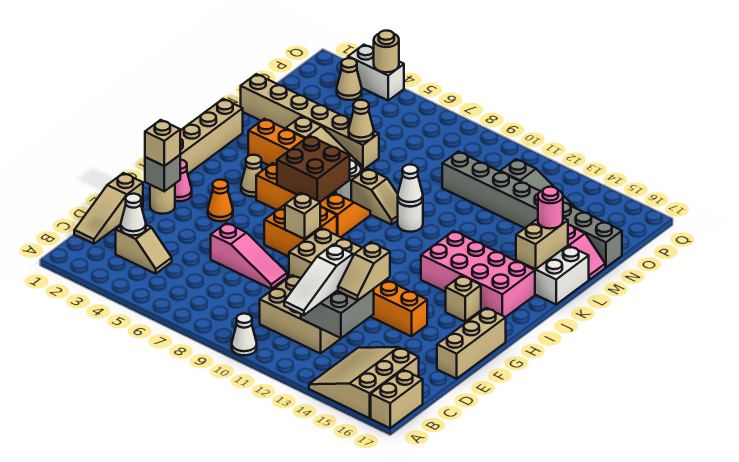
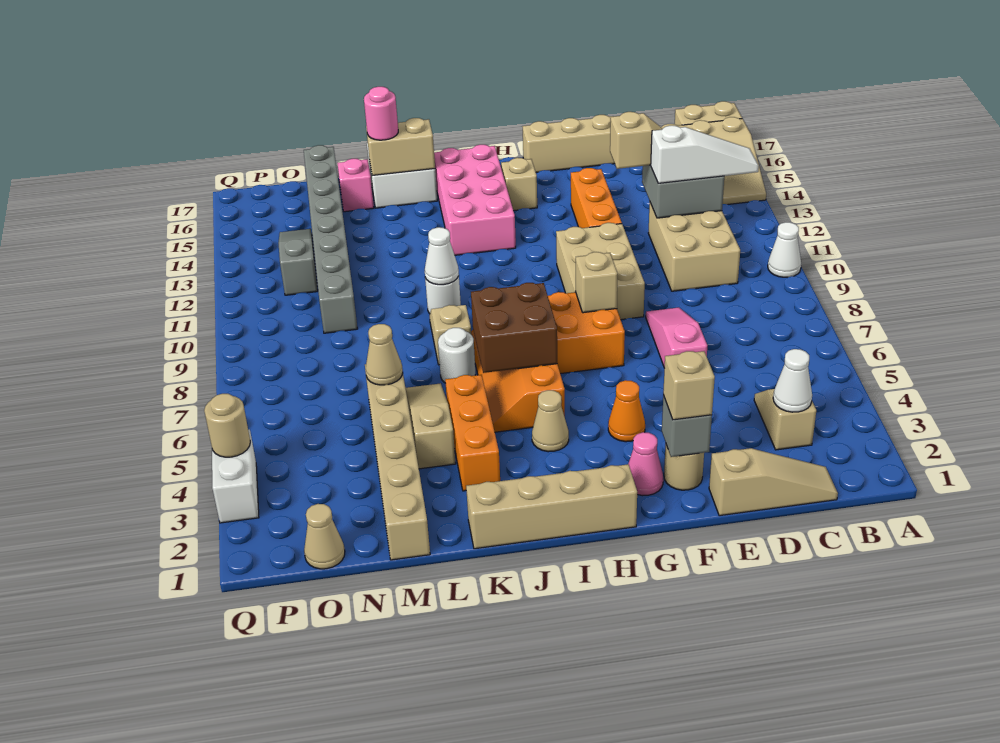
tan 1x1 cone [337,58,362,100] -> tan 1x1 cone moved to [304,504,345,569]

